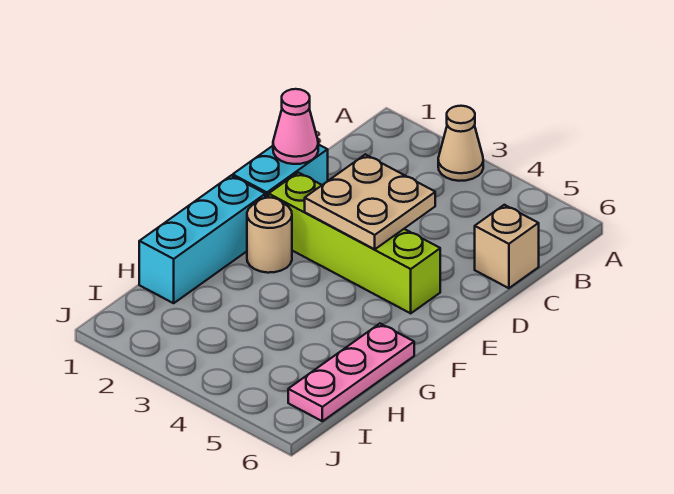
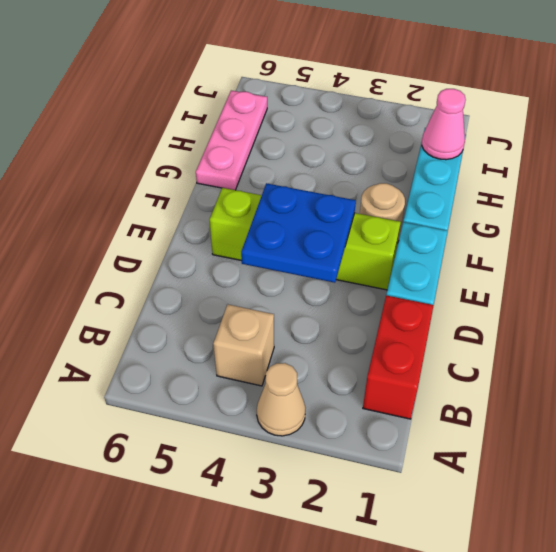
none -> red 1x2 brick [363,295,434,419]
tan 1x1 brick [475,205,539,288] -> tan 1x1 brick moved to [213,305,274,386]
pink 1x1 cone [273,89,318,164] -> pink 1x1 cone moved to [422,89,466,160]
tan 2x2 plate [305,154,435,249] -> blue 2x2 plate [241,183,356,283]

